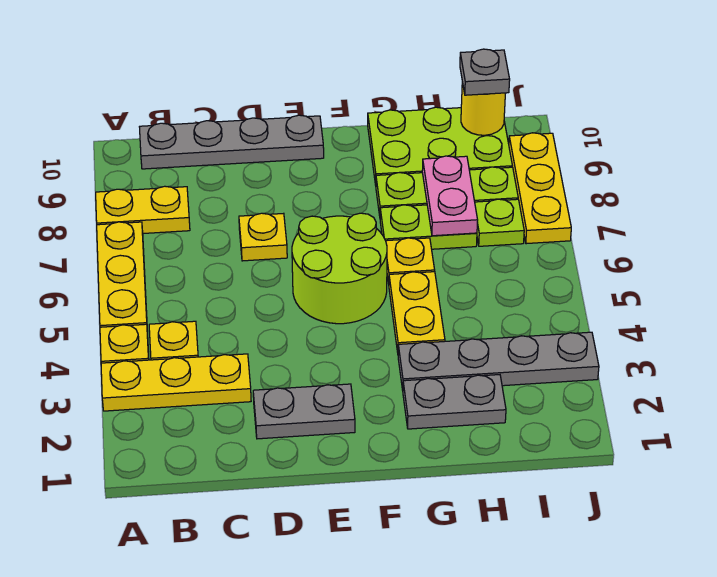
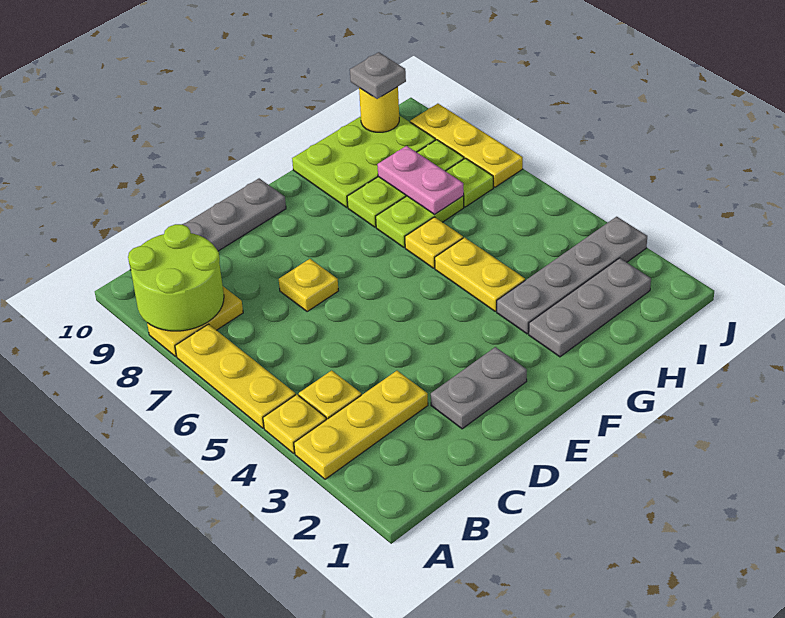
lime 2x2 round brick [292,213,387,324] -> lime 2x2 round brick moved to [128,224,224,331]
grey 1x2 plate [403,375,506,429] -> grey 1x3 plate [529,258,651,357]

